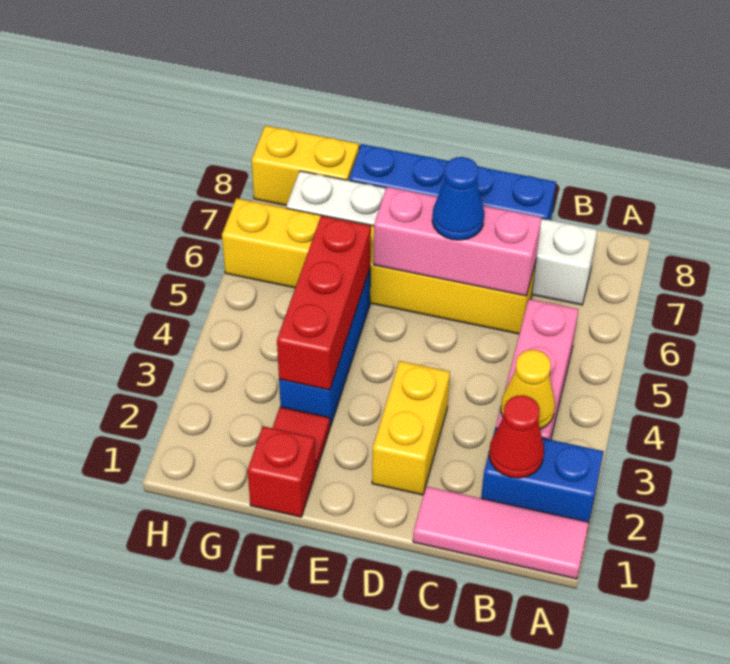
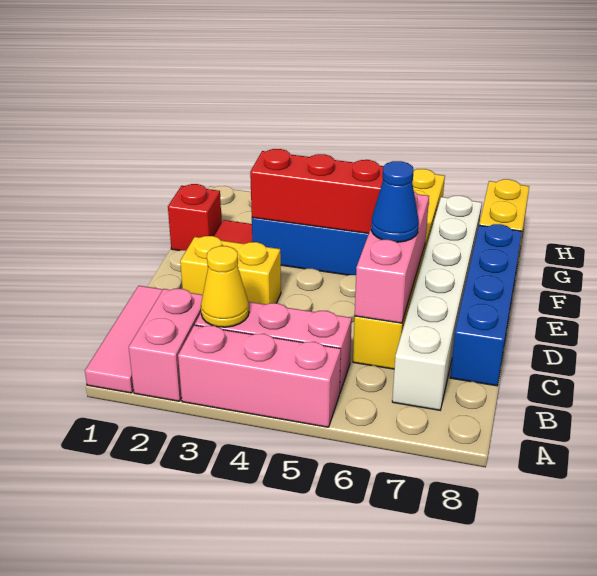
blue 1x2 brick [481,428,604,522] -> pink 1x2 brick [129,289,203,401]
none -> pink 1x3 brick [178,325,341,427]
red 1x1 cone [489,395,544,478] -> none

